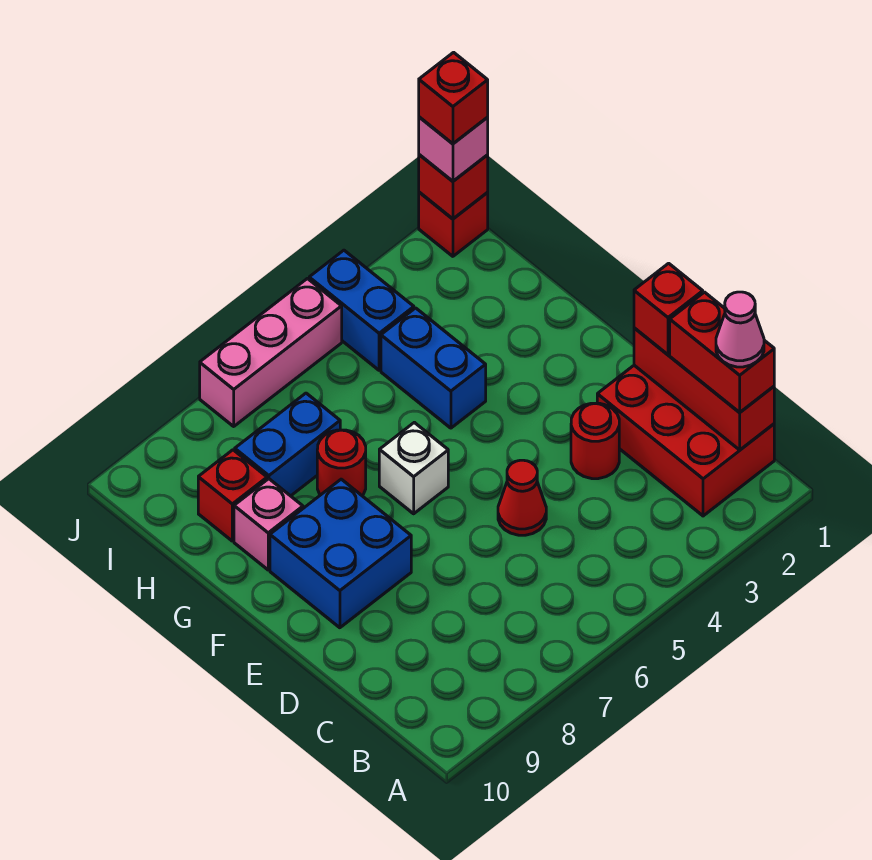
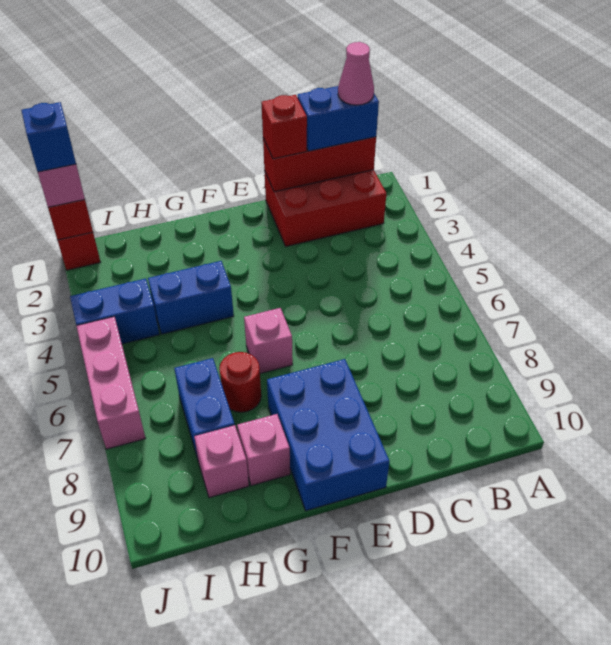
red 1x2 brick [670,292,774,413] -> blue 1x2 brick [298,86,379,151]
red 1x1 round brick [571,403,619,479] -> none
red 1x1 cone [498,460,546,535] -> none
blue 2x2 brick [270,479,411,628] -> blue 2x3 brick [267,359,390,511]
white 1x1 brick [379,422,448,514] -> pink 1x1 brick [244,308,293,373]
red 1x1 brick [198,450,267,541] -> pink 1x1 brick [194,425,249,498]
red 1x1 brick [419,52,488,144] -> blue 1x1 brick [21,102,76,172]

